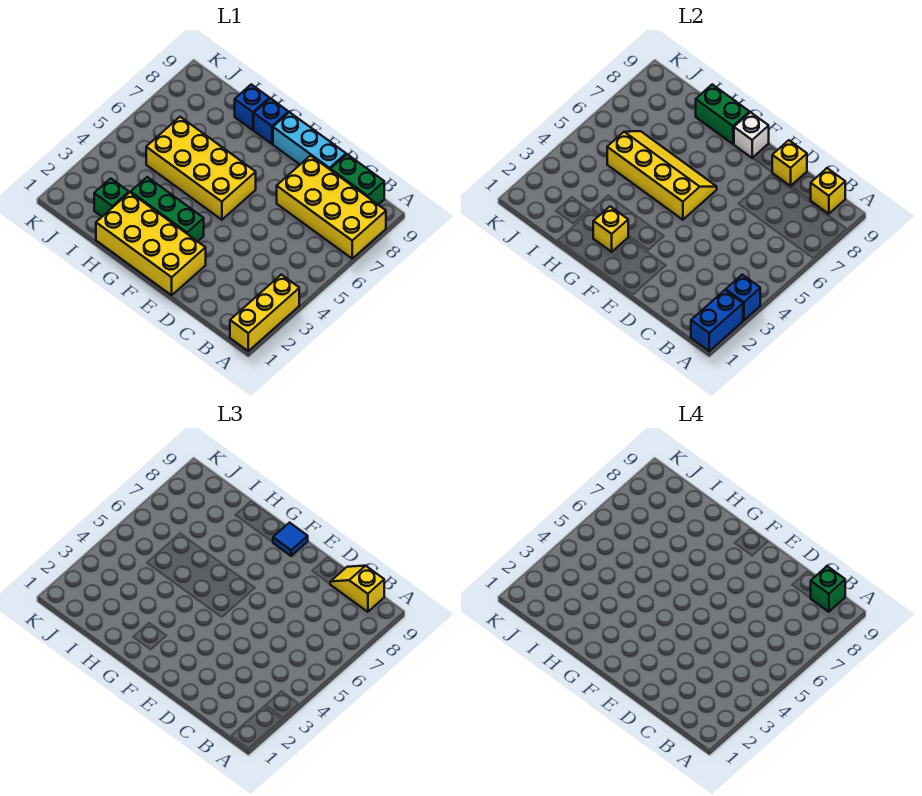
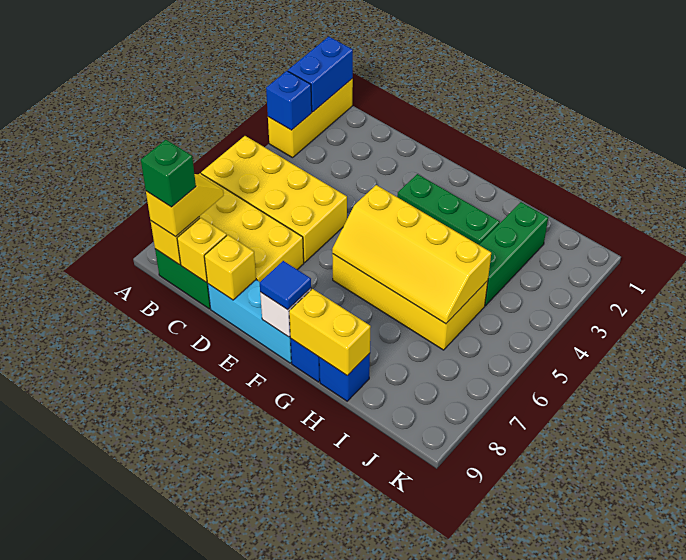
yellow 1x2 slope [330,566,384,612] -> yellow 1x2 slope turned to [146,174,224,237]
yellow 2x4 brick [96,192,206,295] -> yellow 2x4 brick moved to [201,136,347,262]
yellow 1x1 brick [593,206,628,252] -> yellow 1x1 brick moved to [177,218,227,282]
green 1x2 brick [696,84,750,144] -> yellow 1x2 brick [289,289,371,376]
green 1x1 brick [94,178,129,216] -> green 1x3 brick [479,202,548,306]

